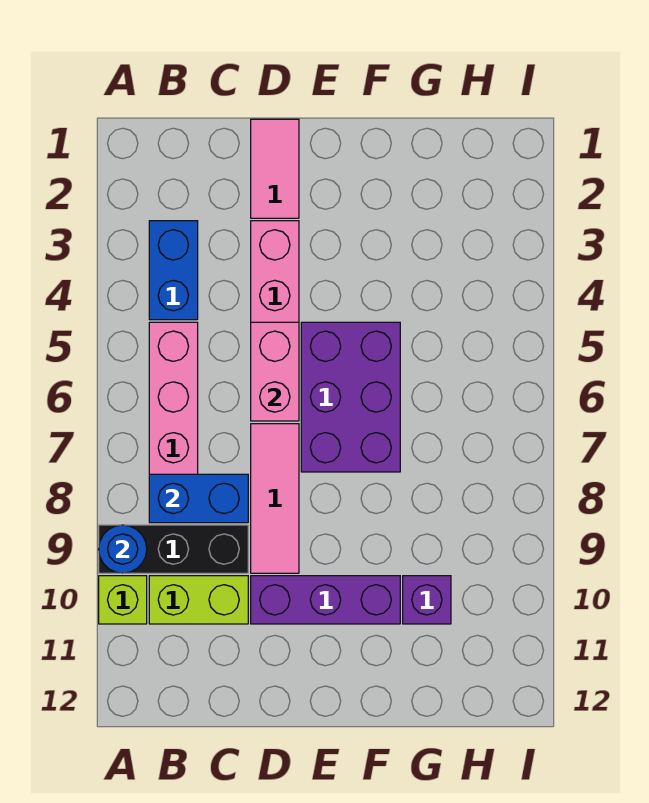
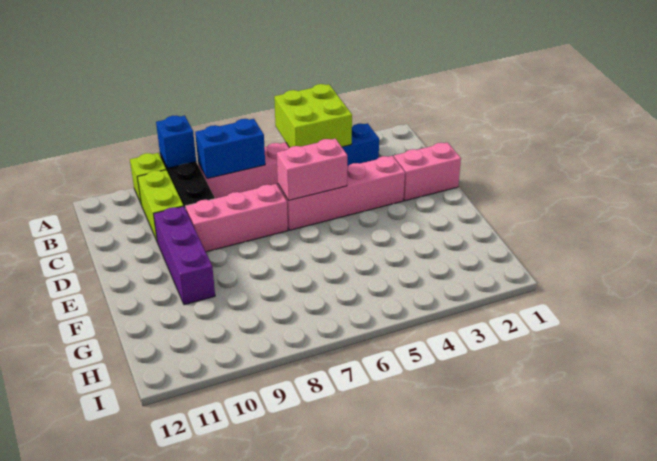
none -> lime 2x2 brick [274,84,352,148]
blue 1x1 round brick [99,525,147,573] -> blue 1x1 brick [156,116,196,168]
blue 1x2 brick [149,474,248,523] -> blue 1x2 brick turned to [195,119,265,179]
pink 1x2 tile [251,119,299,218] -> pink 1x2 brick [394,142,461,201]
pink 1x3 tile [251,424,299,573] -> pink 1x3 brick [185,184,288,252]
purple 2x3 brick [301,322,400,472] -> none
purple 1x1 brick [403,576,451,624] -> none

